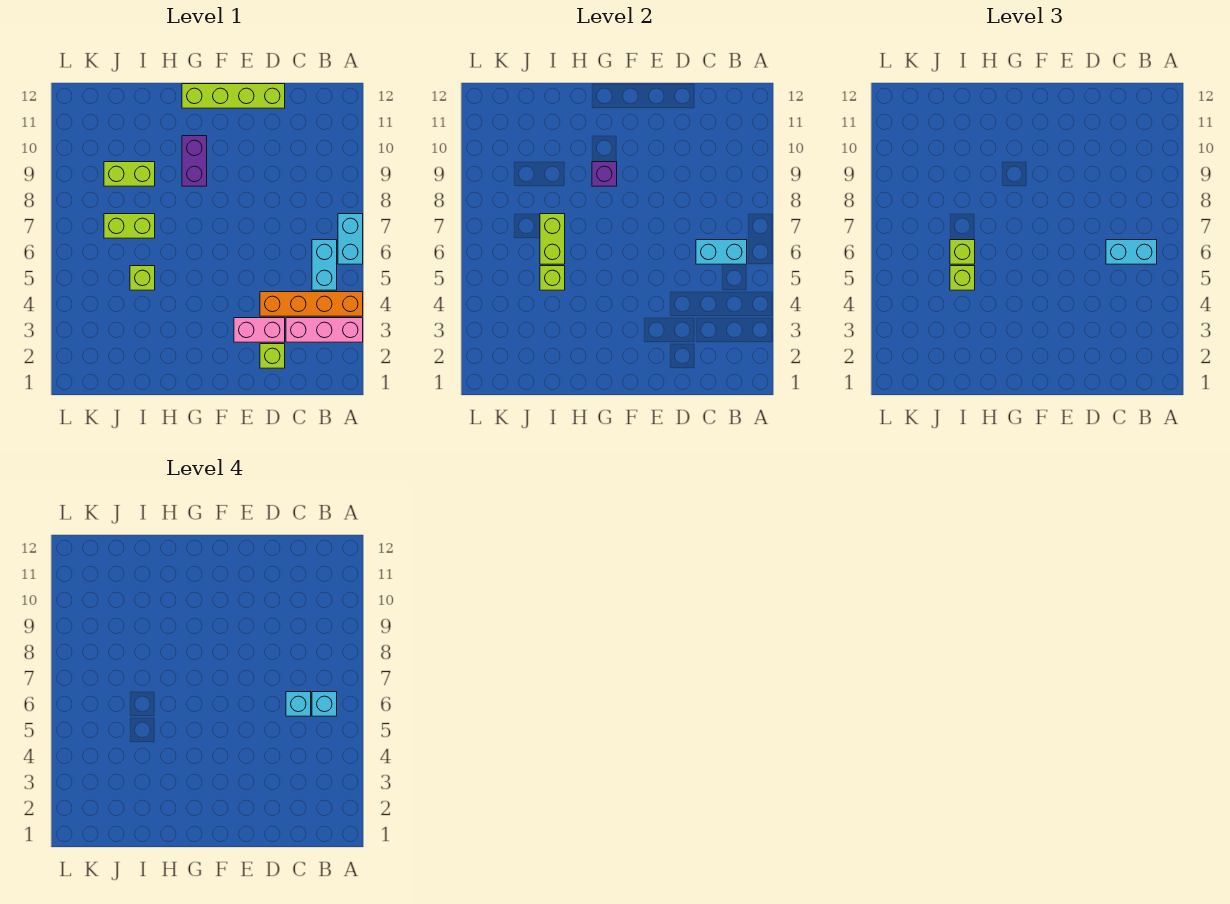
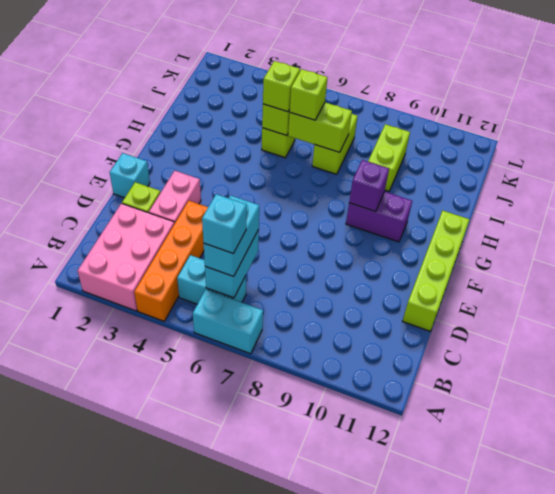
pink 1x3 brick [286,318,363,342] -> pink 2x3 brick [78,203,174,311]
cyan 1x1 brick [286,692,311,716] -> cyan 1x1 brick moved to [110,153,150,198]

